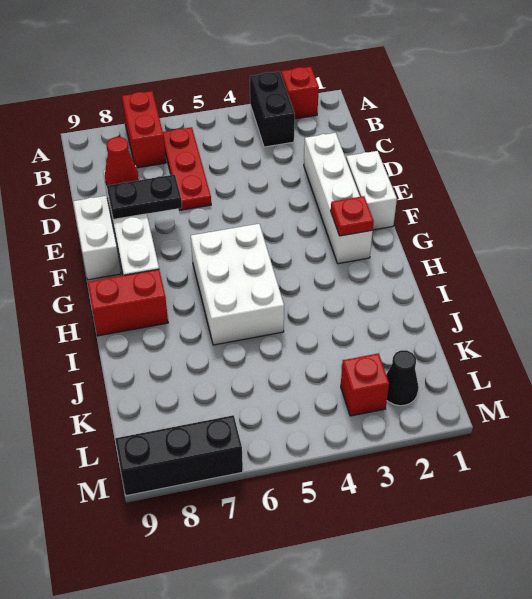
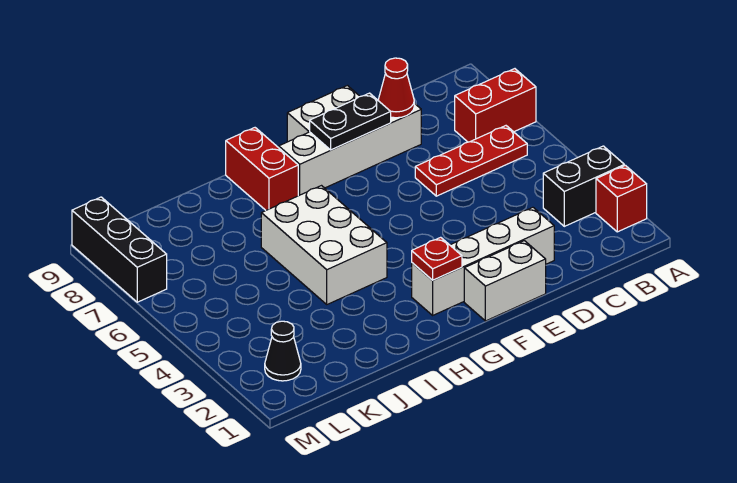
black 1x2 plate [107,174,182,219] -> black 1x2 plate turned to [310,93,391,150]
white 2x3 brick [191,224,284,345] -> white 2x3 brick turned to [261,186,387,304]
red 1x1 brick [341,353,389,416] -> none

